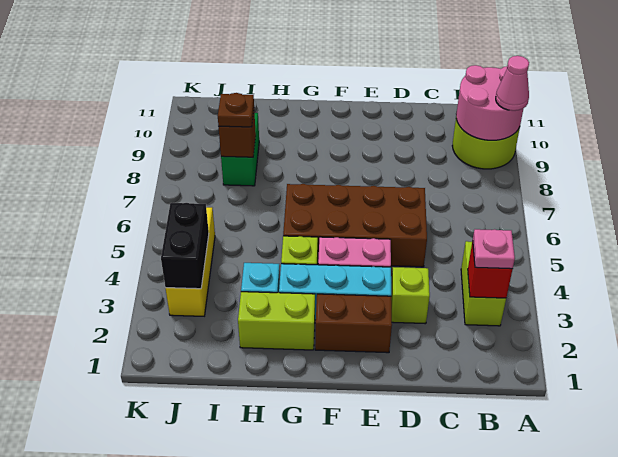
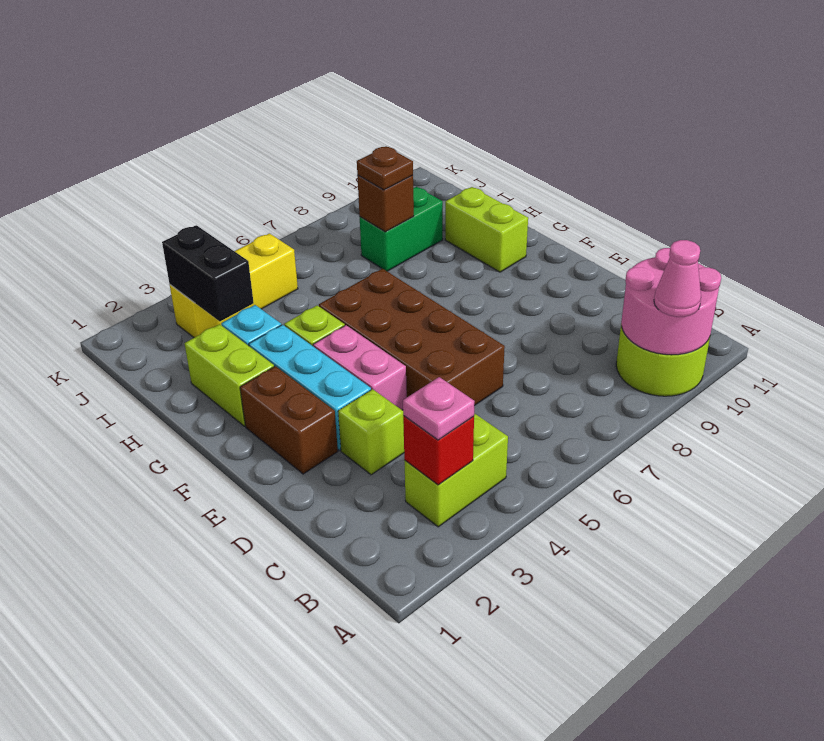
none -> lime 1x2 brick [445,187,528,272]
black 1x2 brick [161,203,209,289] -> black 1x2 brick turned to [162,225,254,321]

